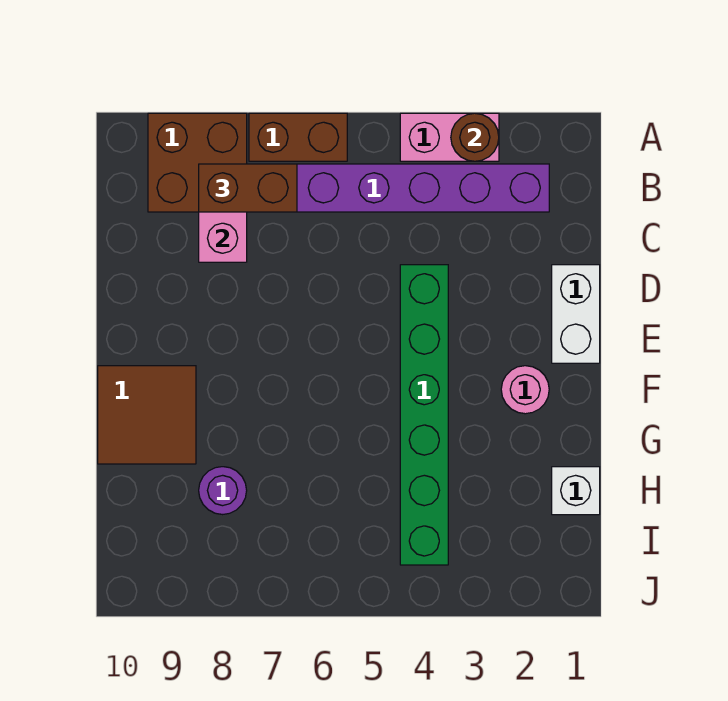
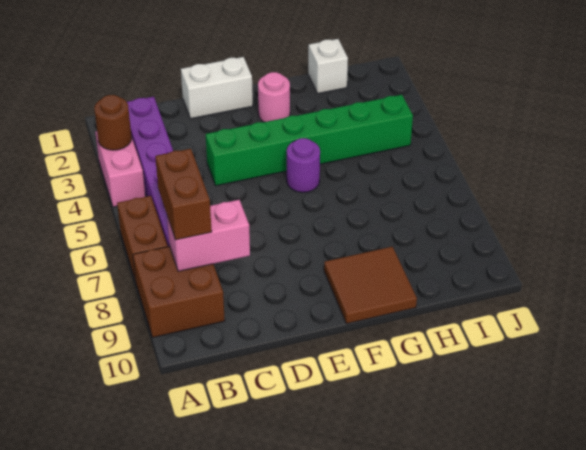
purple 1x1 round brick [199,467,247,515] -> purple 1x1 round brick moved to [287,138,320,192]

